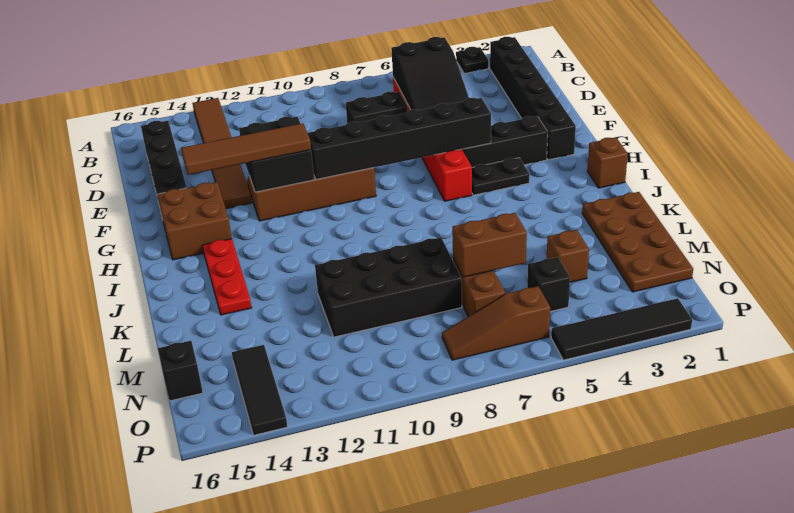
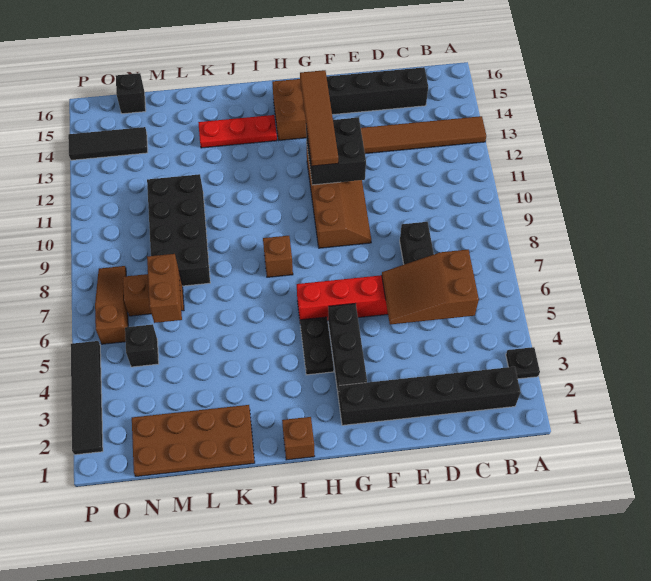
black 2x3 slope [391,37,469,110] -> brown 2x3 slope [382,249,479,324]
black 1x6 brick [308,98,491,179] -> none
brown 1x1 brick [547,230,589,282] -> brown 1x1 brick moved to [263,236,293,277]

